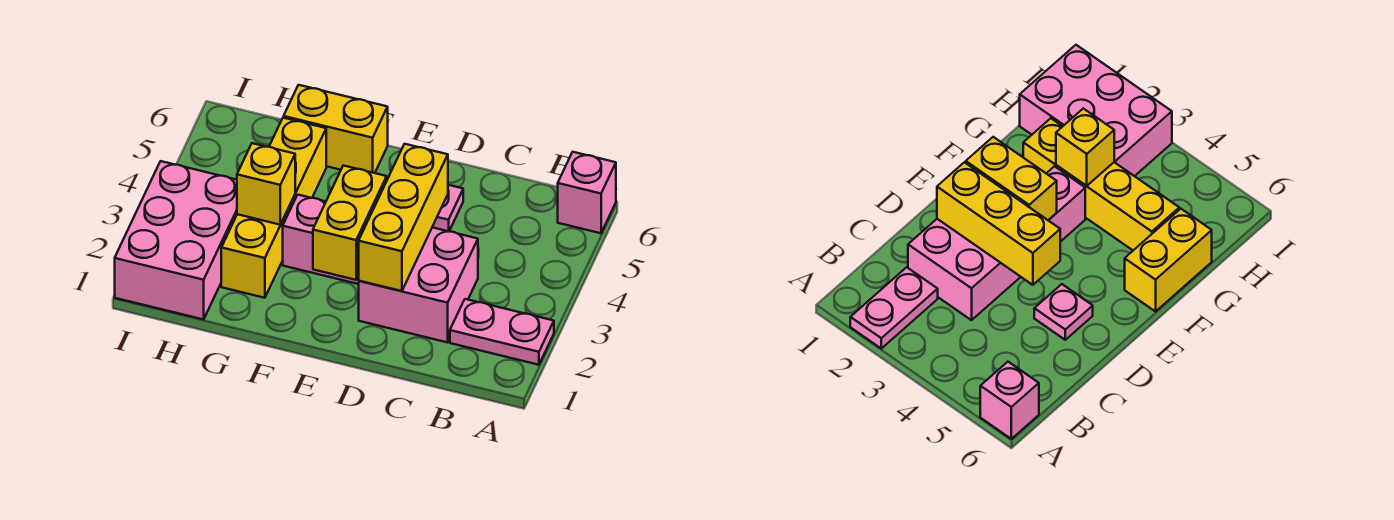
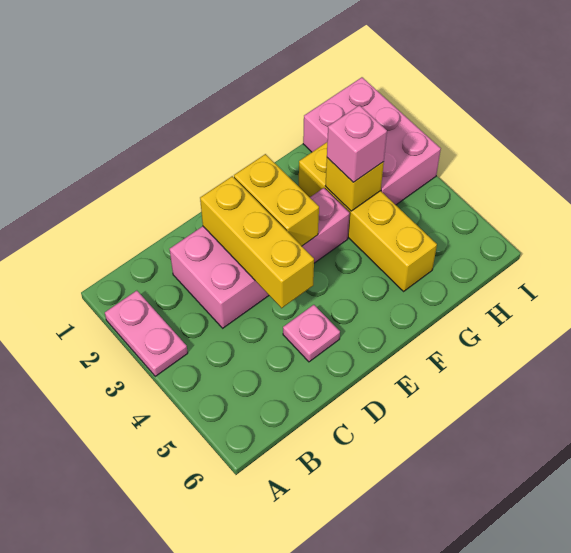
pink 1x2 plate [450,299,554,365] -> pink 1x2 plate turned to [105,291,188,376]
pink 1x1 brick [558,152,616,233] -> pink 1x1 brick moved to [327,105,387,182]
yellow 1x2 brick [284,85,388,173] -> none

